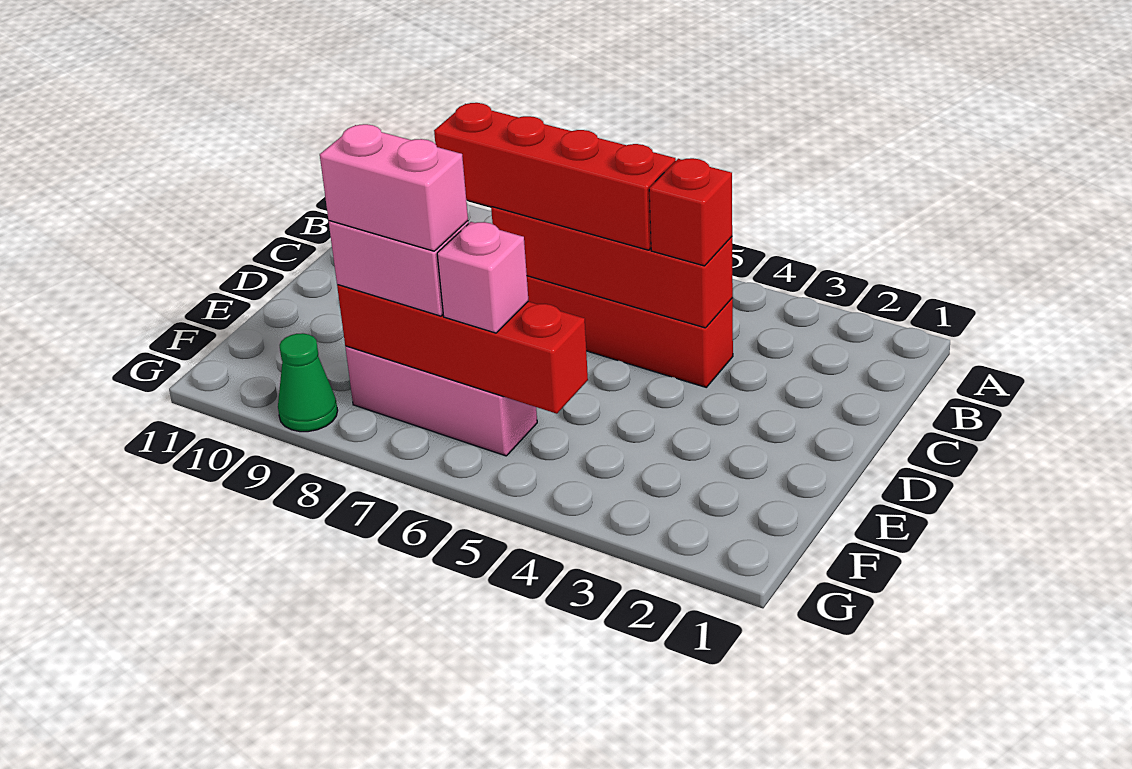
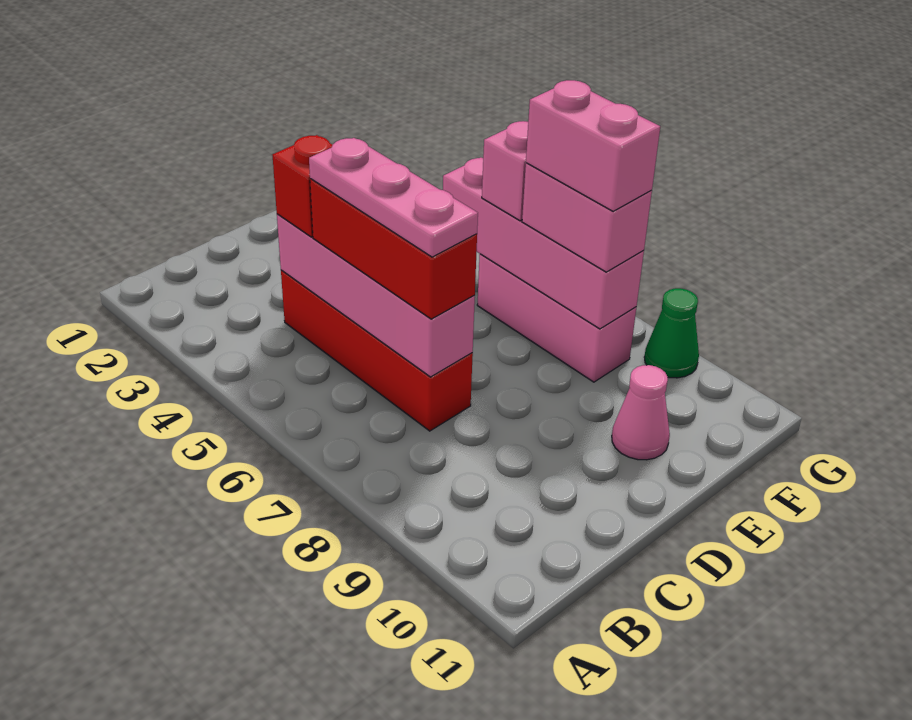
red 1x4 brick [491,207,733,328] -> pink 1x4 brick [277,214,475,377]
red 1x4 brick [434,103,676,250] -> red 1x3 brick [310,179,477,319]
none -> pink 1x3 plate [309,138,478,257]
none -> pink 1x1 cone [612,365,670,460]
red 1x4 brick [337,285,588,414] -> pink 1x4 brick [443,157,644,329]

